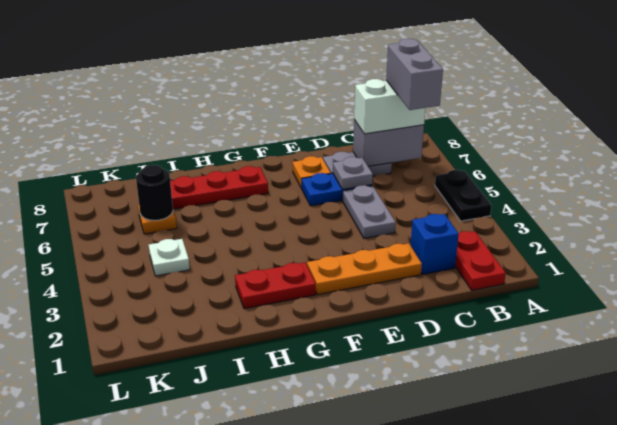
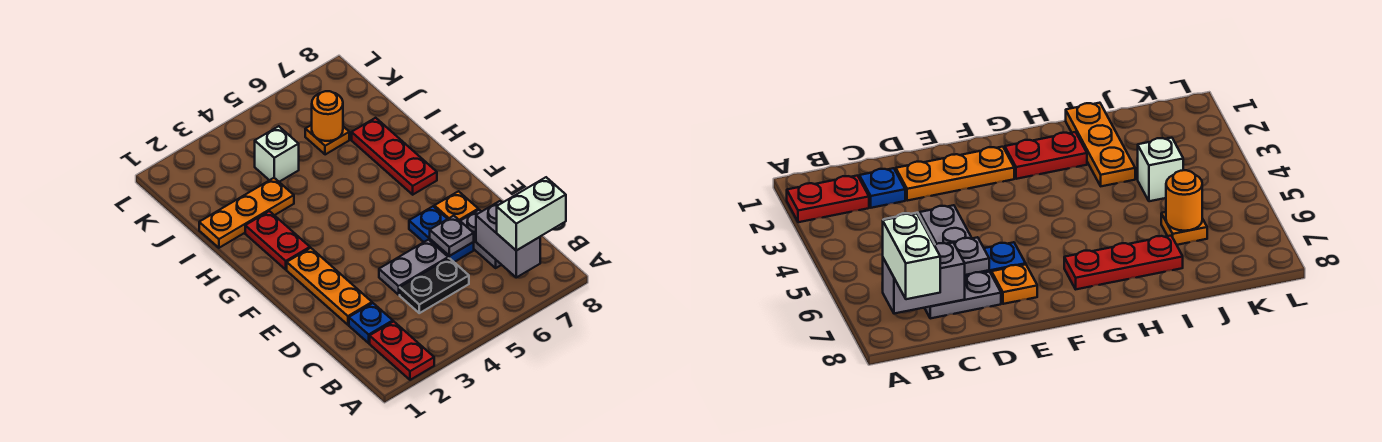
black 1x2 plate [435,170,492,221] -> black 1x2 plate moved to [400,258,469,313]
red 1x2 plate [455,231,506,290] -> red 1x2 plate turned to [370,321,434,380]
grey 1x2 brick [386,39,443,110] -> none
white 1x2 brick [354,79,425,134] -> white 1x2 brick turned to [497,177,566,251]
blue 1x1 brick [410,214,459,274] -> blue 1x1 plate [349,303,393,343]
none -> orange 1x3 plate [199,178,294,248]
white 1x1 plate [149,239,190,276] -> white 1x1 brick [255,126,299,182]
black 1x1 round brick [136,165,173,220] -> orange 1x1 round brick [312,91,343,141]

